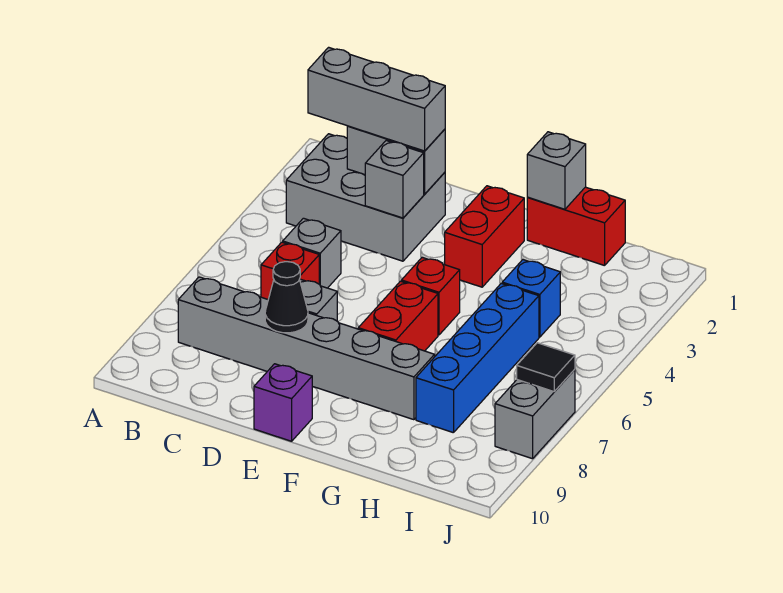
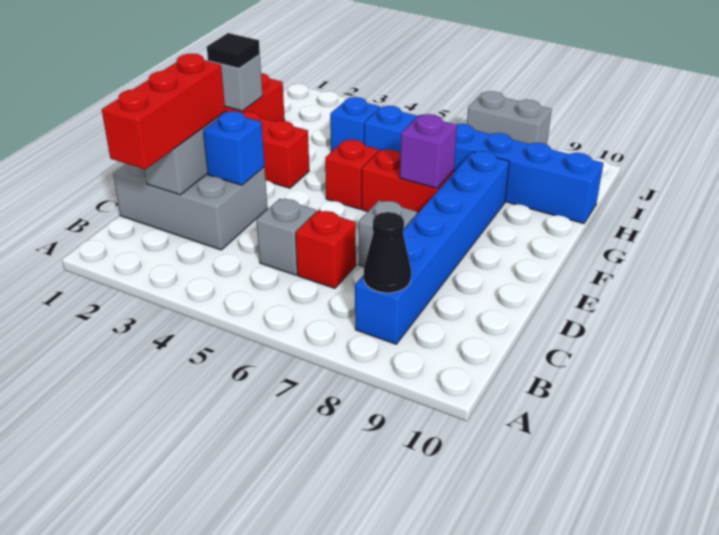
grey 2x3 brick [286,134,445,261] -> grey 2x3 brick turned to [113,164,267,250]
grey 1x3 brick [308,47,445,151] -> red 1x3 brick [102,54,225,169]
grey 1x6 brick [178,277,435,420] -> blue 1x6 brick [355,151,509,344]
grey 1x1 brick [365,141,424,218] -> blue 1x1 brick [203,111,265,185]
black 1x1 cone [265,262,308,333] -> black 1x1 cone moved to [364,212,411,293]
purple 1x1 brick [254,364,312,441] -> purple 1x1 brick moved to [400,114,457,188]
blue 1x4 brick [416,283,539,433] -> blue 1x6 brick [364,106,603,224]
black 1x1 tile [517,343,575,392] -> black 1x1 tile moved to [207,33,260,68]

